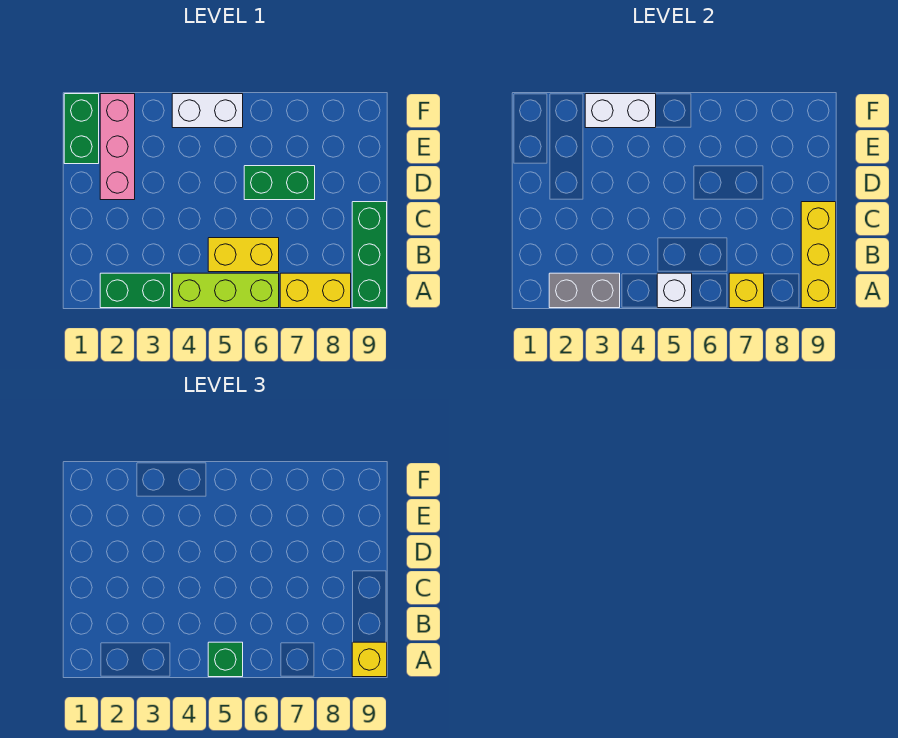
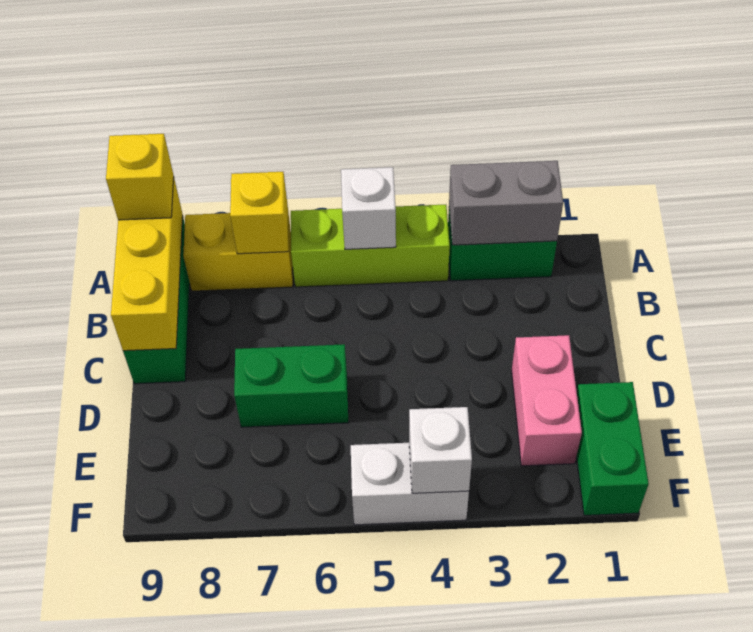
green 1x1 brick [208,642,243,677] -> none
yellow 1x2 brick [208,238,279,272] -> none
pink 1x3 brick [100,94,135,200] -> pink 1x2 brick [512,335,582,466]
white 1x2 brick [585,94,656,128] -> white 1x1 brick [409,407,472,493]

